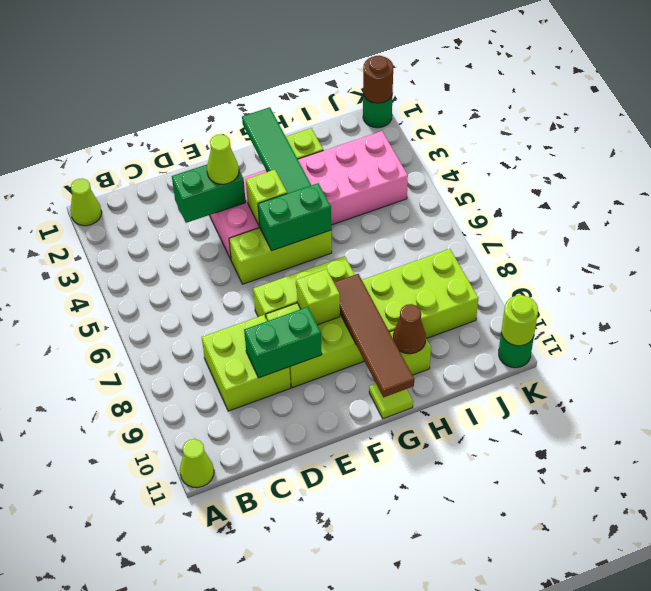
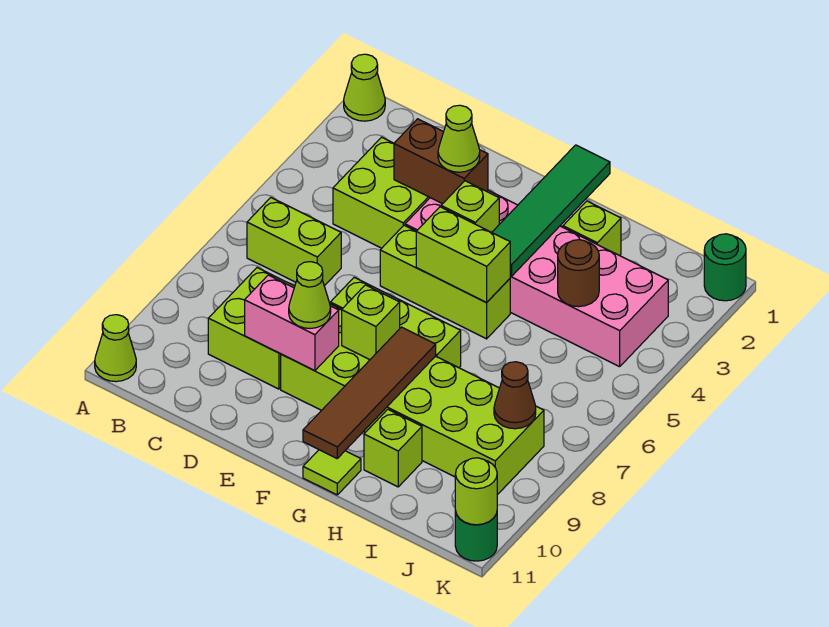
none -> lime 1x2 brick [247,198,341,286]
none -> lime 2x2 brick [333,137,430,248]
green 1x2 brick [172,165,246,223] -> brown 1x2 brick [394,119,488,204]
green 1x2 brick [244,307,322,378] -> pink 1x2 brick [245,275,339,371]
none -> lime 1x1 cone [289,262,331,328]
green 1x2 brick [258,183,331,251] -> lime 1x2 brick [416,207,510,303]
brown 1x1 cone [393,304,426,354] -> brown 1x1 cone moved to [494,362,536,429]
brown 1x1 round brick [363,55,393,103] -> brown 1x1 round brick moved to [558,240,599,307]

